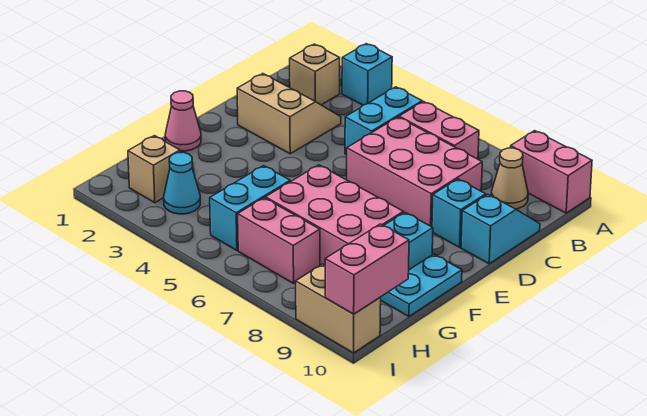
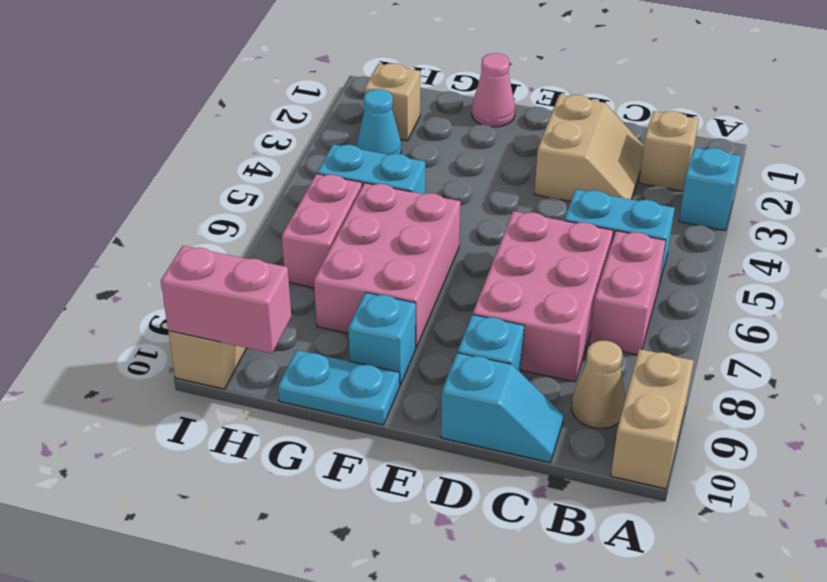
pink 1x2 brick [511,131,592,213] -> tan 1x2 brick [611,349,694,489]

